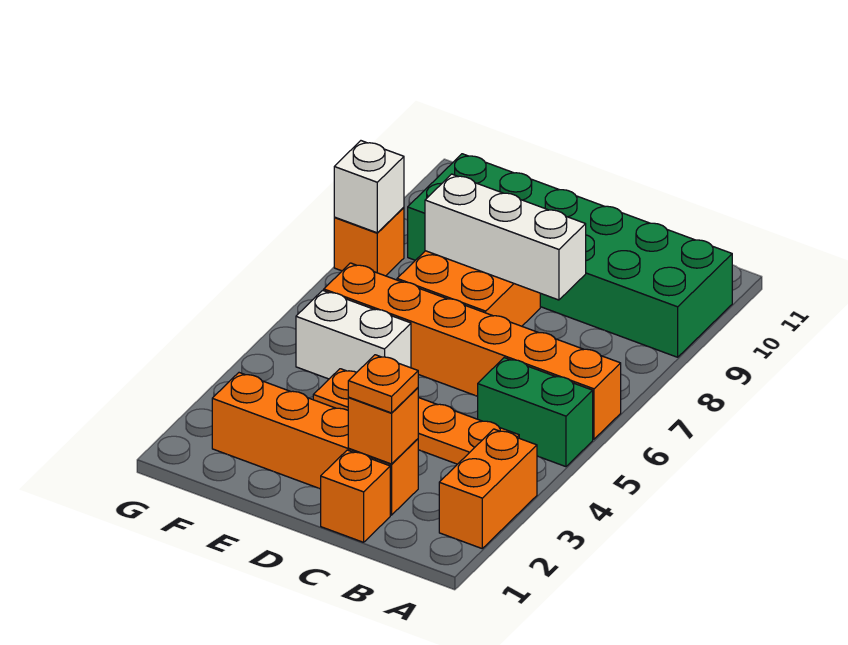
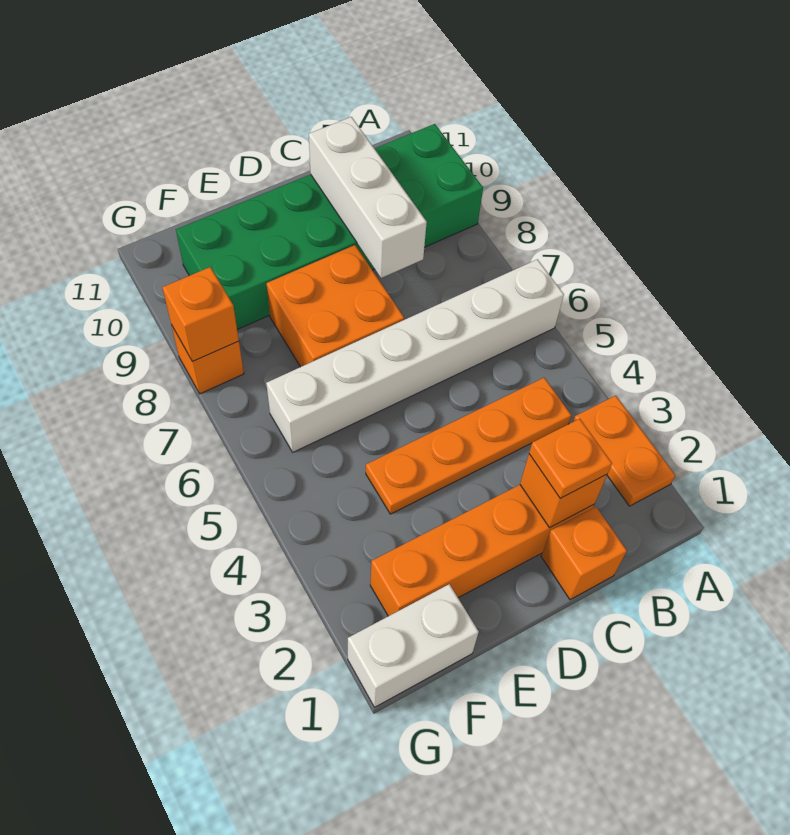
orange 1x2 brick [439,429,537,548] -> orange 1x2 plate [573,396,675,506]
green 1x2 brick [478,358,593,467] -> none
orange 1x6 brick [324,263,621,439] -> white 1x6 brick [266,259,564,452]
white 1x3 brick [425,174,586,300] -> white 1x3 brick turned to [309,117,427,278]
white 1x2 brick [296,290,411,379] -> white 1x2 brick moved to [348,584,479,707]
white 1x1 brick [334,141,404,233] -> orange 1x1 brick [162,267,239,362]

